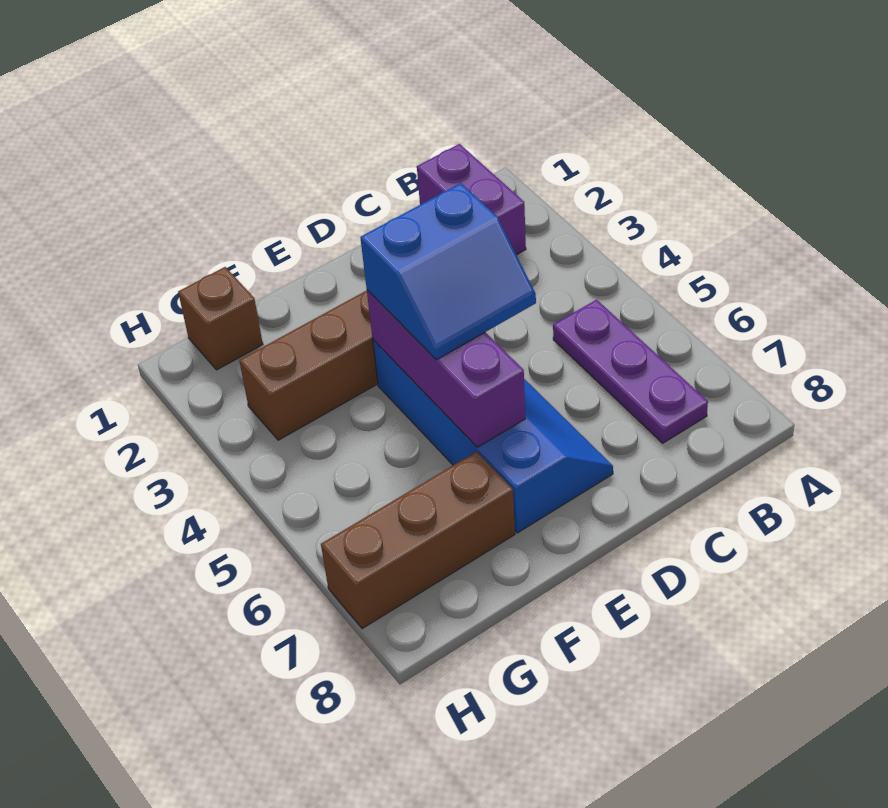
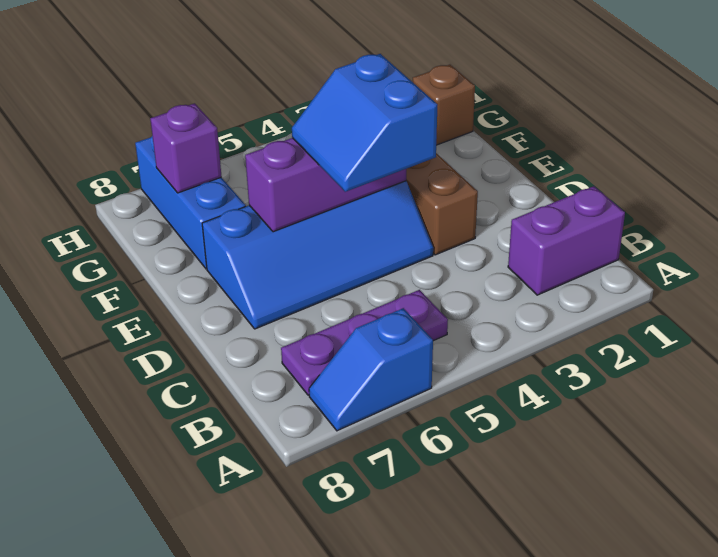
none -> blue 1x2 slope [309,308,433,431]
brown 1x3 brick [321,451,515,629] -> blue 1x3 brick [135,136,246,269]
none -> purple 1x1 brick [150,103,222,193]

